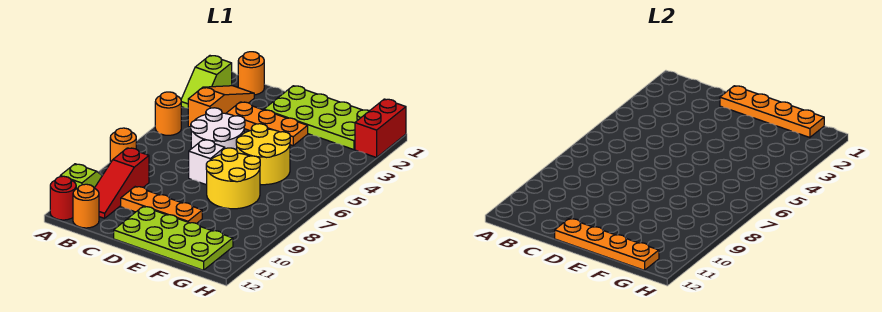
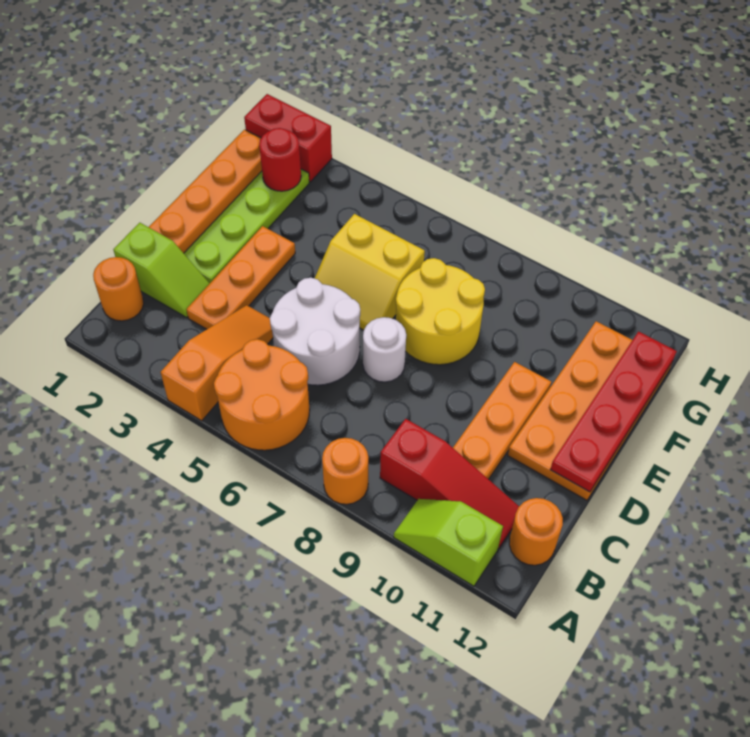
lime 1x2 slope [181,56,232,108] -> lime 1x2 slope moved to [113,223,210,317]
orange 1x1 round brick [155,92,181,135] -> orange 2x2 round brick [214,339,310,450]
red 1x1 round brick [50,176,76,220] -> red 1x1 round brick moved to [259,128,301,191]
orange 1x3 slope [188,86,254,127] -> orange 1x3 slope turned to [161,305,273,421]
white 1x1 brick [189,140,225,185] -> white 1x1 round brick [363,317,406,382]
lime 2x4 plate [114,207,233,270] -> orange 2x4 plate [508,321,672,500]
orange 1x4 plate [555,219,659,270] -> red 1x4 plate [550,332,677,492]
yellow 2x2 round brick [236,124,290,185] -> yellow 2x2 slope [315,214,425,330]

